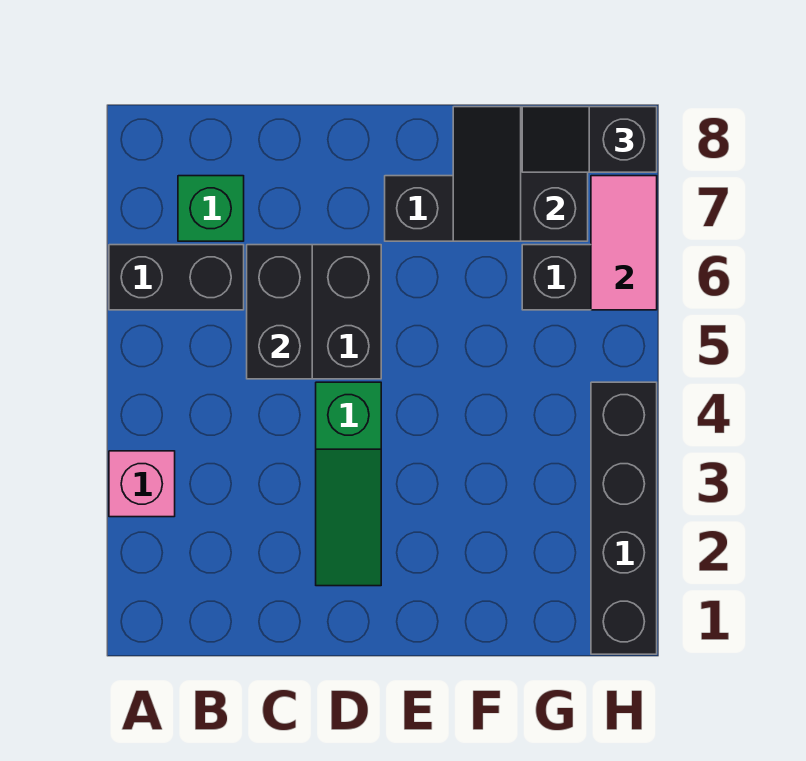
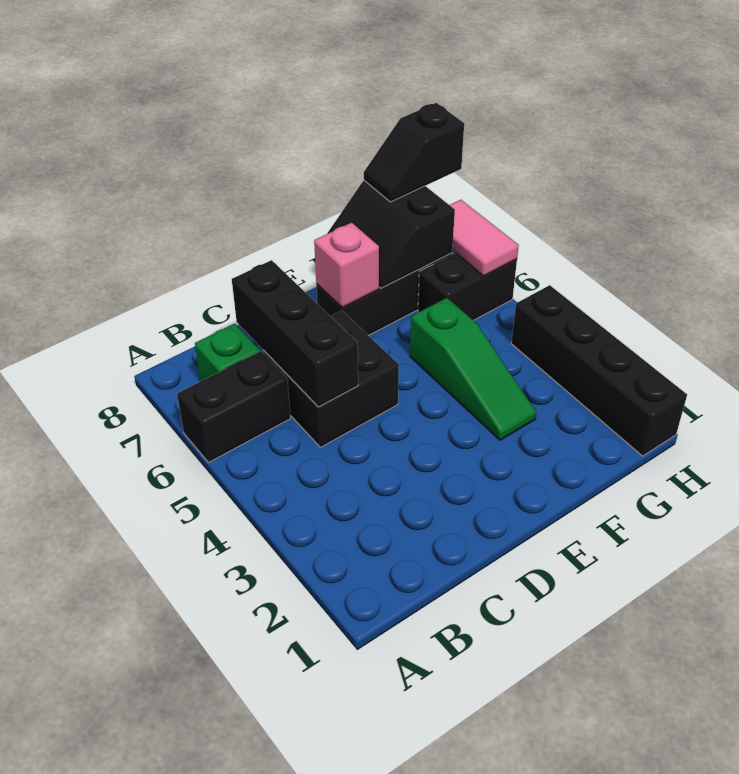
pink 1x1 brick [109,451,175,517] -> pink 1x1 brick moved to [314,223,379,308]
black 1x2 brick [247,245,312,379] -> black 1x3 brick [232,260,358,407]
green 1x3 slope [316,382,381,586] -> green 1x3 slope moved to [410,298,536,440]

